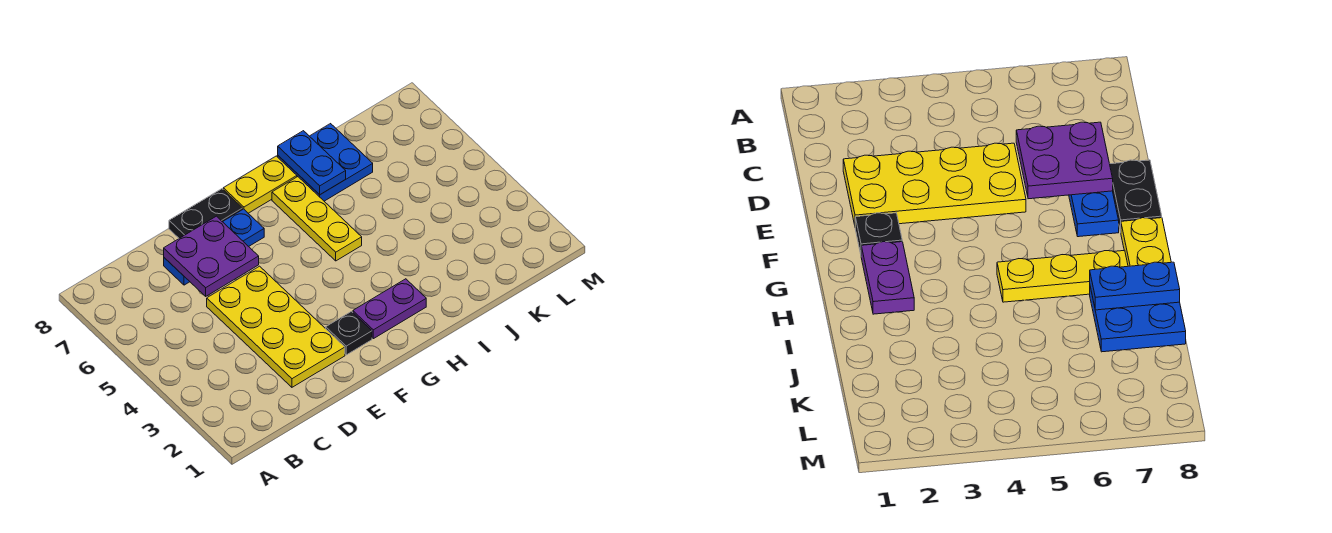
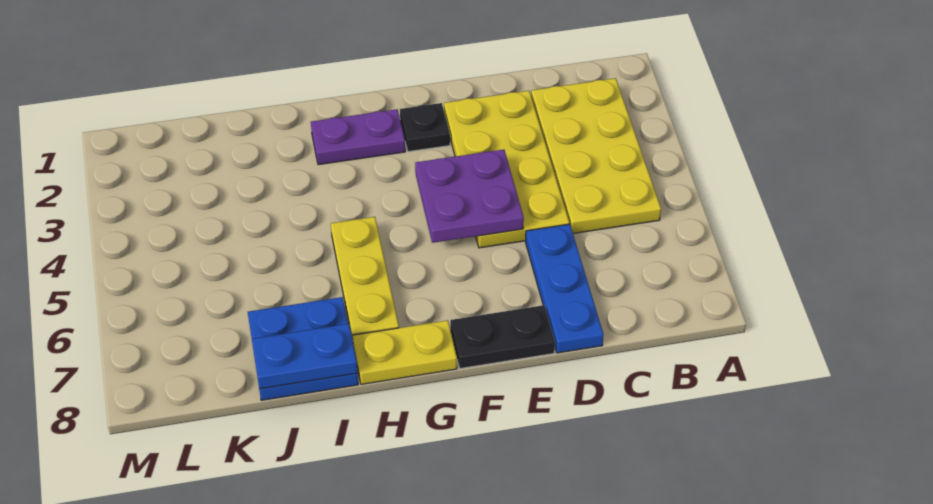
none -> yellow 2x4 plate [531,78,661,233]
purple 2x2 plate [164,216,259,296] -> purple 2x2 plate moved to [415,149,524,243]
blue 1x3 plate [164,209,264,285] -> blue 1x3 plate turned to [526,224,604,353]
blue 1x2 plate [278,131,346,195] -> blue 1x2 plate turned to [252,324,358,389]

